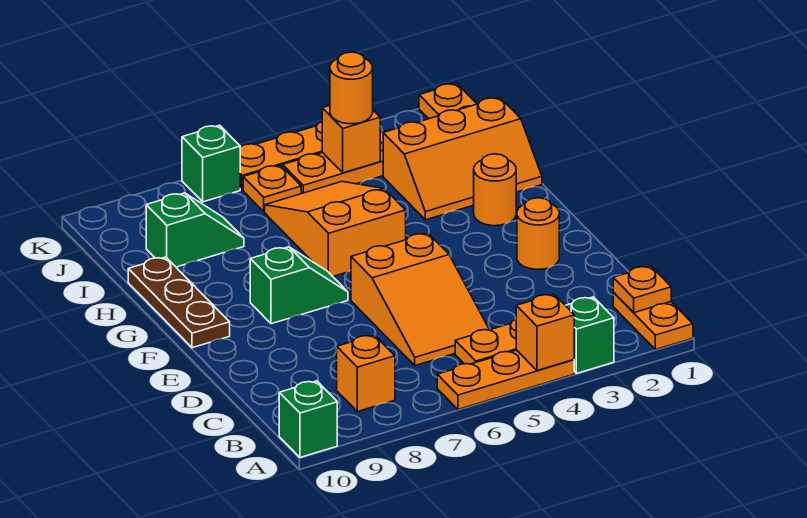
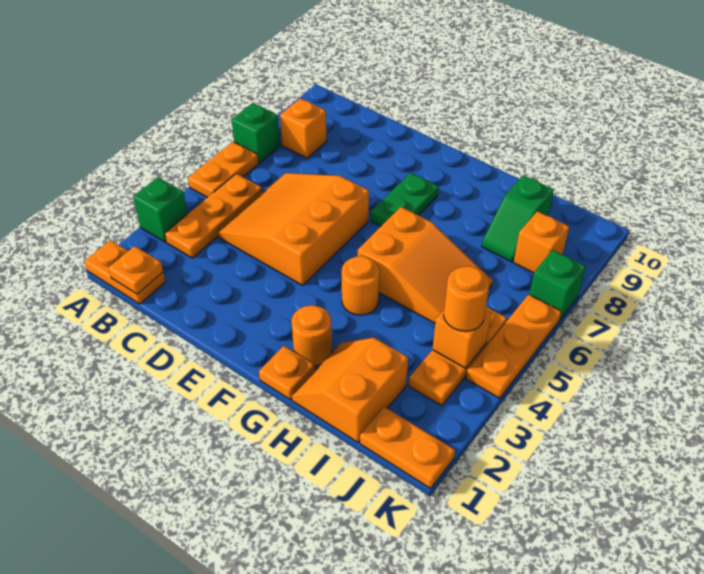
orange 1x3 plate [437,350,574,409] -> orange 1x2 plate [188,142,258,198]
orange 1x1 brick [516,294,574,371] -> orange 1x1 brick moved to [514,211,569,273]
green 1x1 brick [279,381,337,457] -> green 1x1 brick moved to [232,103,280,163]
orange 2x3 slope [351,233,489,366] -> orange 3x3 slope [218,173,369,285]
orange 1x1 round brick [517,198,559,269] -> orange 1x1 round brick moved to [342,256,380,315]
green 1x2 slope [250,247,348,324] -> green 1x2 plate [371,173,438,226]
brown 1x3 plate [128,257,230,348] -> none
orange 2x3 slope [383,97,542,220] -> orange 2x2 slope [292,338,408,442]
orange 1x1 plate [243,165,301,212] -> orange 1x1 plate moved to [259,346,315,400]

